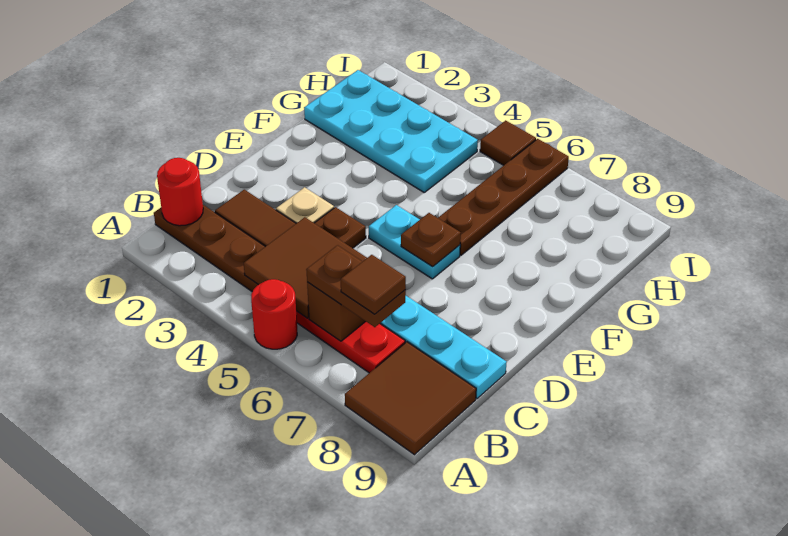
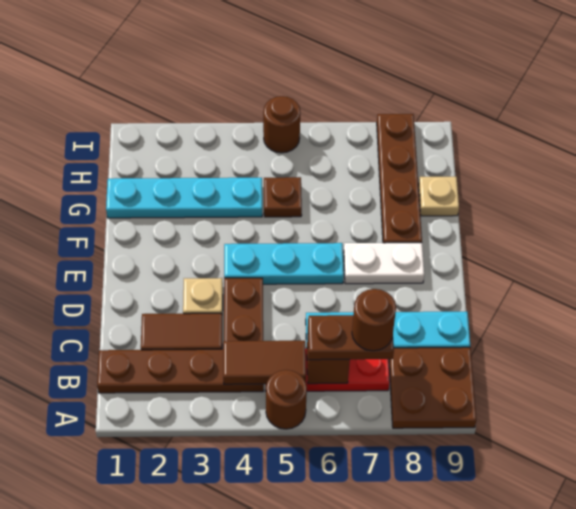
red 1x1 round brick [251,279,297,349] -> brown 1x1 round brick [266,370,307,429]
brown 2x2 tile [345,342,476,455] -> brown 2x2 plate [389,347,476,428]
red 1x1 round brick [157,158,203,226] -> none
brown 2x2 tile [244,217,367,318] -> brown 1x2 tile [223,341,306,384]
brown 1x1 tile [341,255,406,314] -> brown 1x1 round brick [352,289,396,351]
cyan 1x2 plate [369,205,460,279] -> cyan 1x3 plate [224,243,344,284]
brown 1x1 plate [401,213,461,266] -> brown 1x1 plate moved to [264,177,302,217]
none -> white 1x2 plate [344,243,424,284]
brown 1x4 plate [438,139,569,255] -> brown 1x4 plate moved to [377,114,422,243]
cyan 2x4 plate [304,70,478,192] -> cyan 1x4 plate [106,178,262,218]
none -> tan 1x1 plate [419,177,459,216]
brown 1x1 tile [480,120,536,165] -> brown 1x1 round brick [263,96,300,153]

